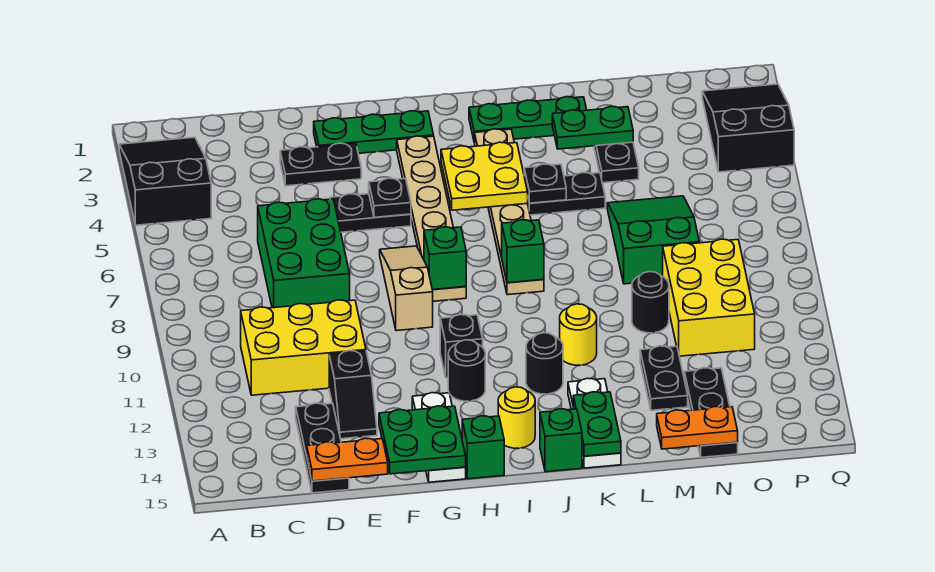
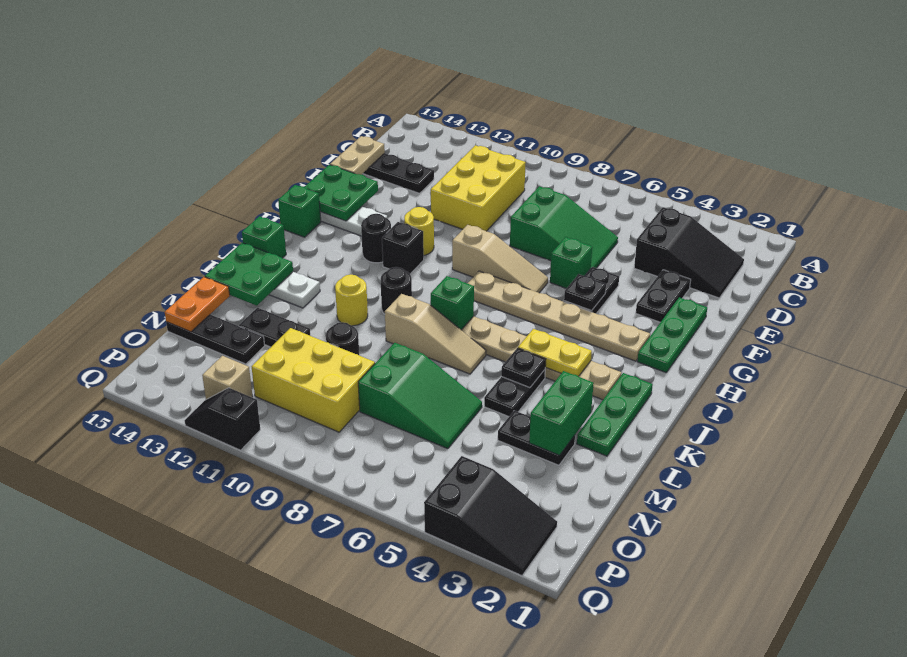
black 2x3 slope [119,137,211,225] -> black 2x3 slope moved to [634,207,744,298]
green 2x3 brick [258,199,350,308] -> green 2x3 slope [510,186,618,268]
orange 1x2 plate [307,438,388,481] -> tan 1x2 plate [330,136,385,175]
black 1x2 slope [329,351,377,439] -> black 1x2 slope moved to [185,388,260,450]
green 1x1 brick [424,227,466,290] -> green 1x1 brick moved to [550,237,592,289]
yellow 2x2 plate [441,142,528,210] -> yellow 1x2 plate [518,329,592,376]
yellow 1x1 round brick [498,387,535,448] -> yellow 1x1 round brick moved to [404,207,434,255]
black 1x1 round brick [526,333,563,394] -> black 1x1 round brick moved to [381,267,412,314]
none -> tan 1x3 slope [385,294,486,374]
green 1x2 plate [573,392,621,456] -> green 2x2 plate [205,243,293,306]
green 1x2 plate [552,106,633,149] -> green 1x2 brick [529,371,594,455]
none -> tan 1x1 brick [202,356,253,399]

